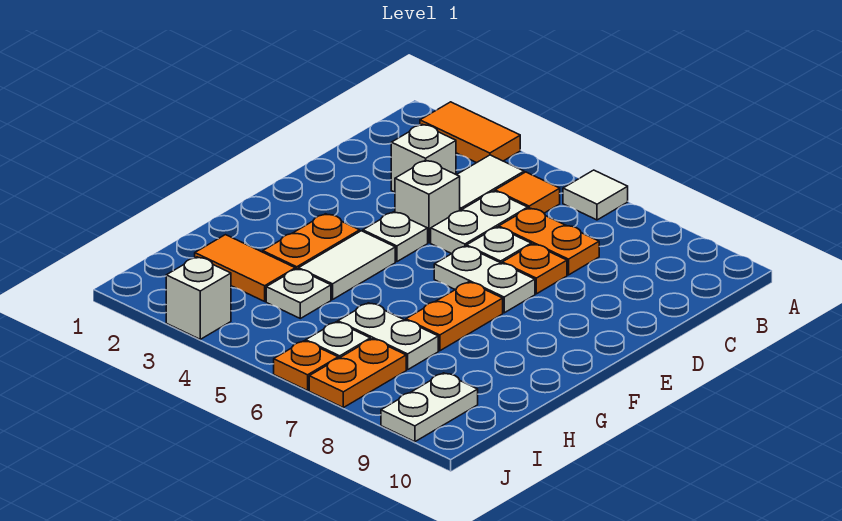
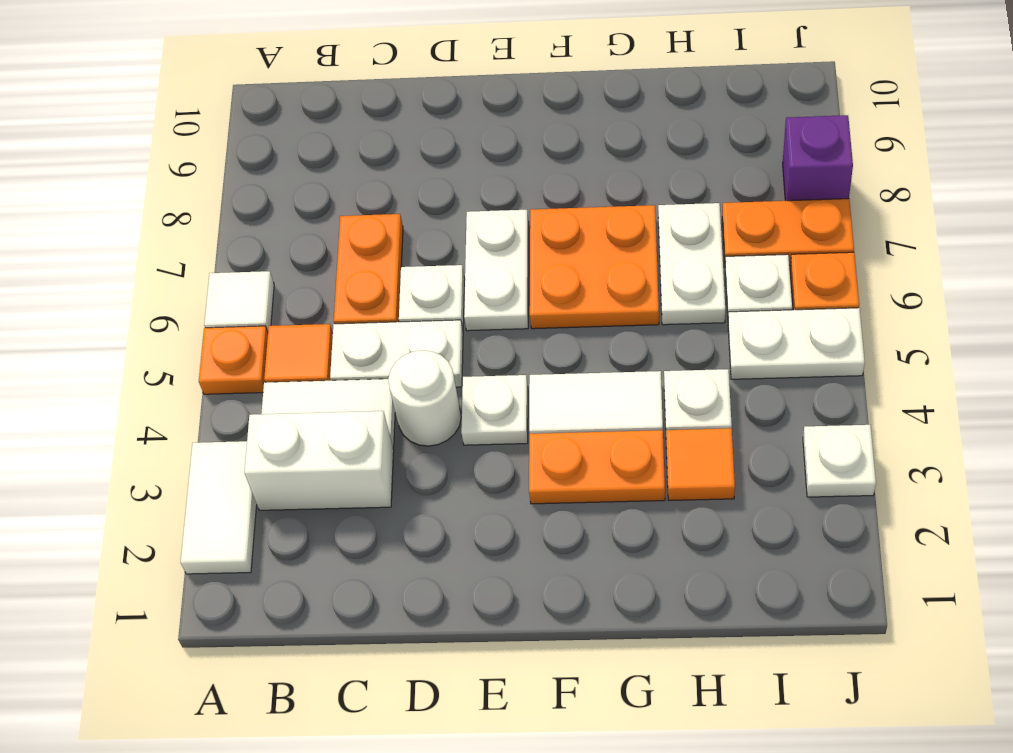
orange 1x2 tile [420,102,520,163] -> white 1x2 tile [181,441,257,574]
white 1x1 brick [391,124,456,192] -> white 1x2 brick [244,411,394,510]
white 1x1 brick [395,160,460,243] -> white 1x1 round brick [388,350,461,446]
orange 1x1 plate [502,244,567,294] -> orange 1x1 plate moved to [199,326,268,394]
orange 1x2 plate [406,282,503,351] -> orange 2x2 plate [530,205,659,329]
orange 1x2 tile [195,235,295,301] -> orange 1x1 tile [666,428,735,500]
white 1x2 plate [381,373,478,442] -> white 1x2 plate moved to [728,308,865,379]
white 1x1 brick [166,257,231,339] -> white 1x1 plate [803,425,876,497]
none -> purple 1x1 brick [783,115,853,201]

